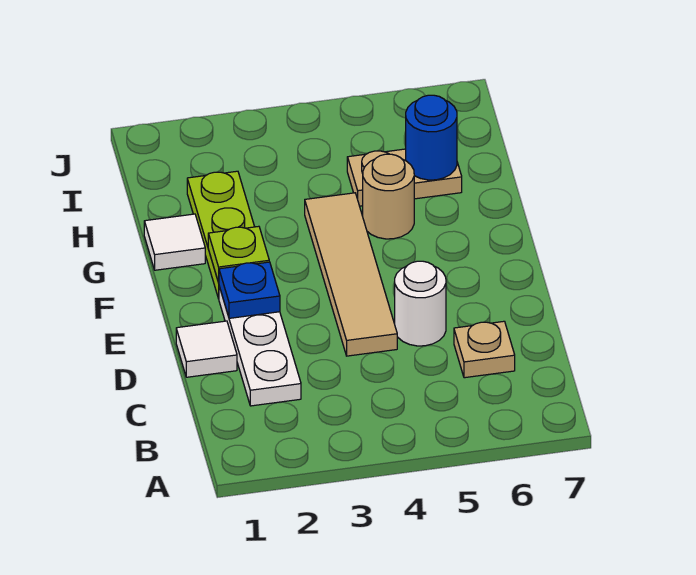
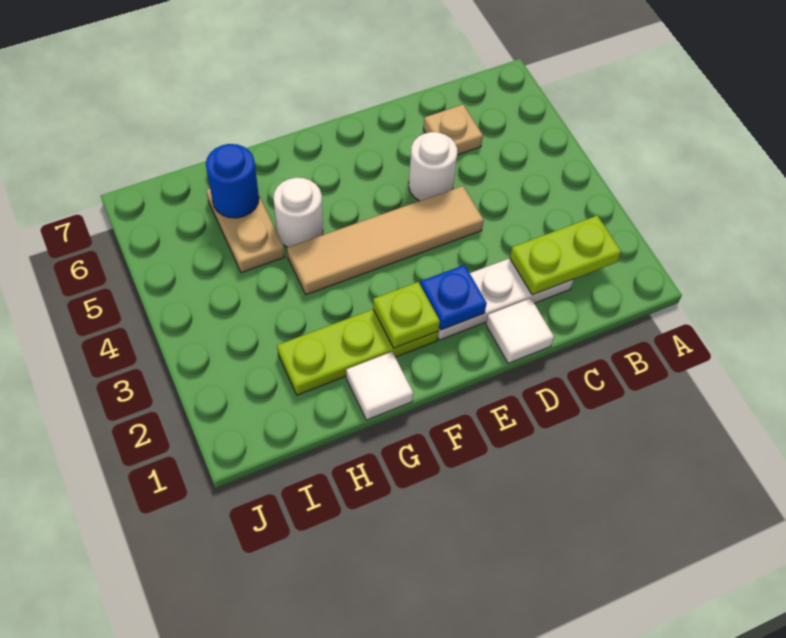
none -> lime 1x2 plate [510,216,621,295]
tan 1x1 round brick [363,154,414,239] -> white 1x1 round brick [273,178,323,248]

